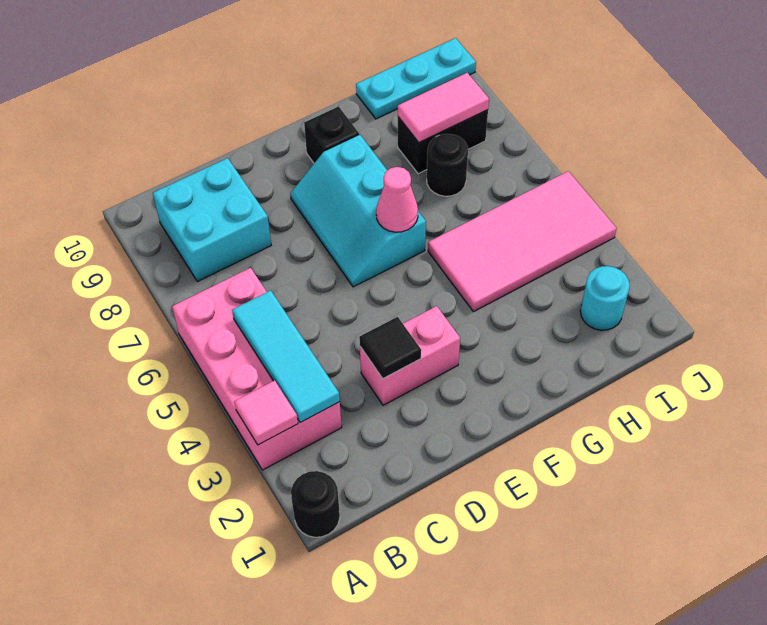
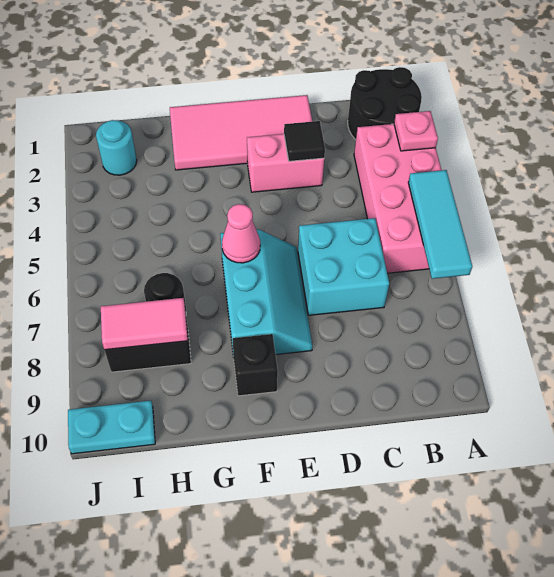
black 1x1 round brick [291,471,340,537] -> black 2x2 round brick [348,67,422,140]
pink 1x1 tile [234,380,298,445] -> pink 1x1 plate [394,111,438,151]
cyan 1x3 tile [232,290,340,423] -> cyan 1x3 tile moved to [408,170,472,279]
cyan 2x2 brick [153,158,271,282] -> cyan 2x2 brick moved to [298,218,389,315]
pink 2x4 tile [428,171,617,312] -> pink 2x4 tile moved to [170,95,312,170]
cyan 1x3 plate [356,38,476,119] -> cyan 1x2 plate [68,401,155,454]

